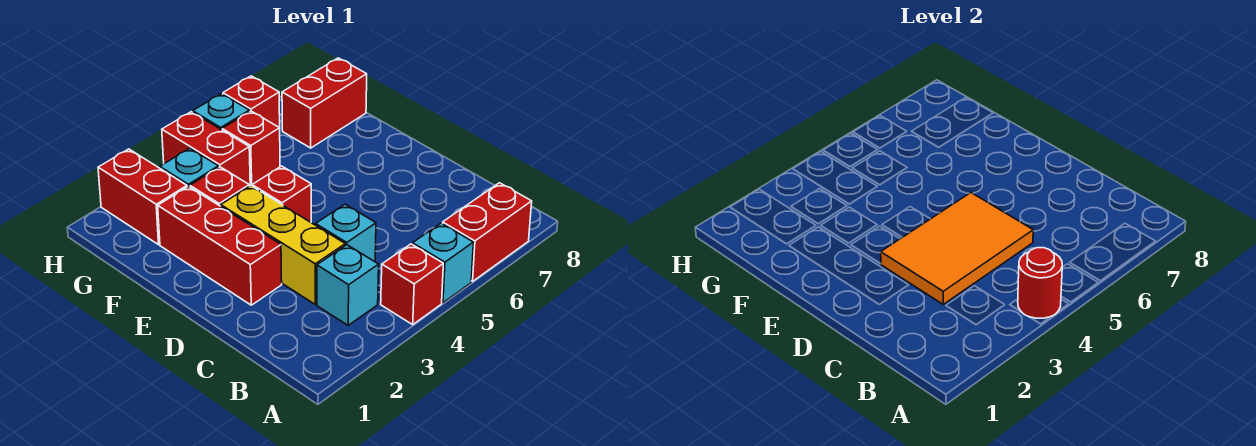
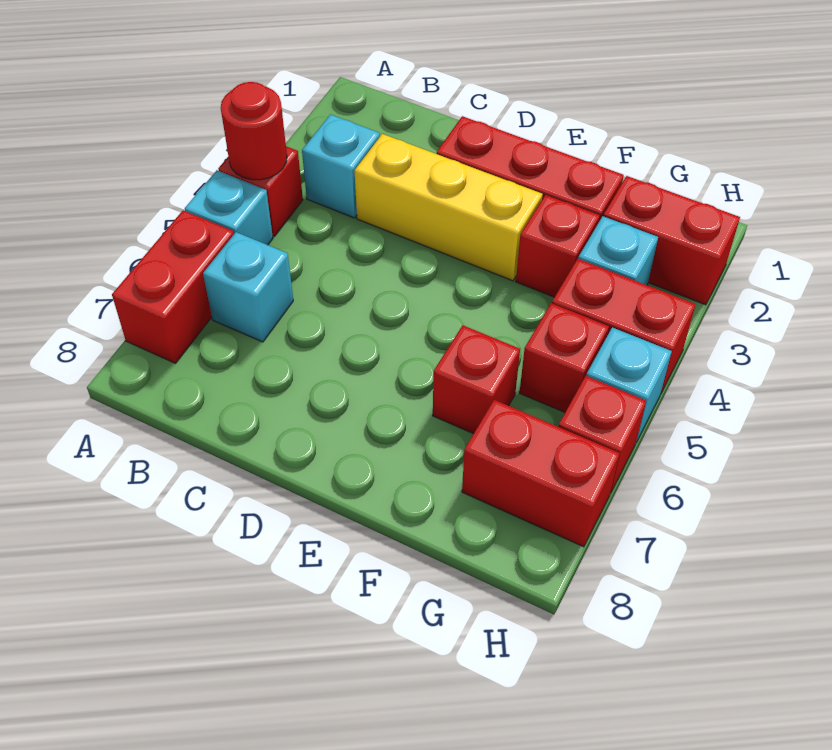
orange 2x3 tile [881,193,1033,304] -> none
cyan 1x1 brick [316,204,376,262] -> cyan 1x1 brick moved to [203,232,293,342]
red 1x1 brick [252,166,311,222] -> red 1x1 brick moved to [433,325,520,434]
red 1x2 brick [282,58,367,148] -> red 1x2 brick turned to [462,400,620,547]

